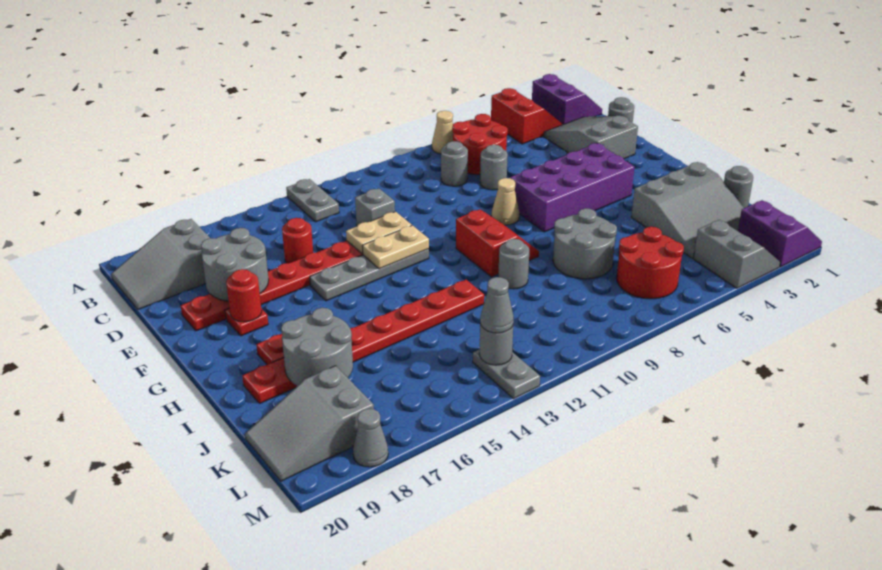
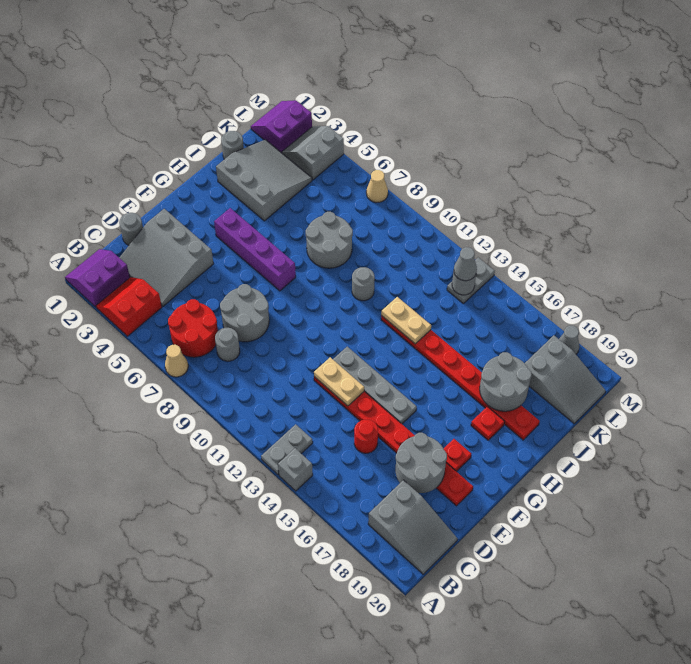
grey 2x3 slope [544,116,638,159] -> grey 3x3 slope [119,209,213,306]
grey 1x1 round brick [480,145,508,190] -> grey 2x2 round brick [220,284,269,342]
grey 1x1 brick [355,188,395,226] -> grey 1x1 brick moved to [278,448,313,491]
purple 2x4 brick [510,143,634,232] -> purple 1x4 brick [214,208,296,291]
tan 1x1 cone [491,178,519,225] -> tan 1x1 cone moved to [366,170,388,202]
tan 1x2 plate [362,225,429,269] -> tan 1x2 plate moved to [381,297,431,344]
red 1x1 round brick [226,269,262,322] -> none
red 2x2 slope [456,209,539,277] -> none
red 2x2 round brick [617,227,684,299] -> none

